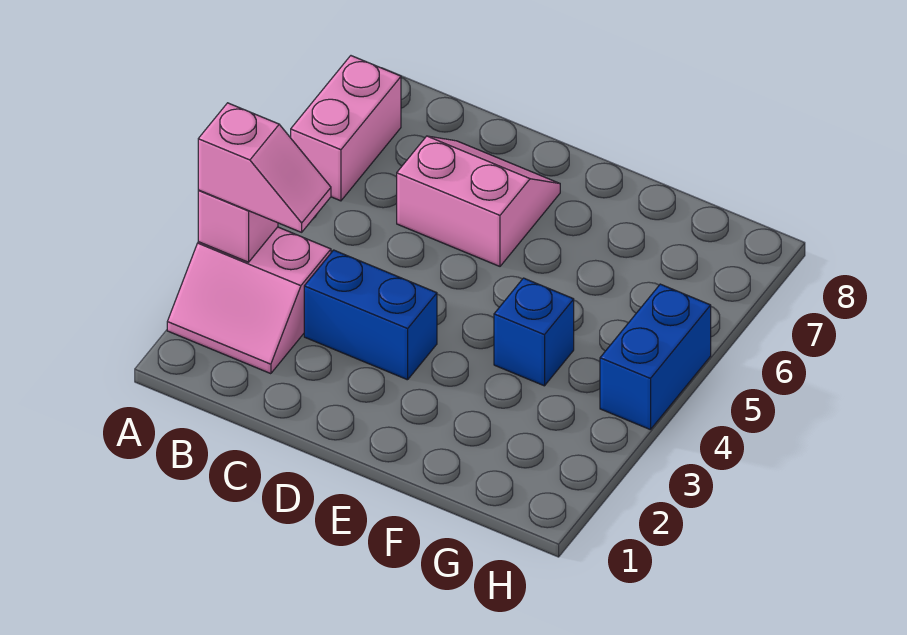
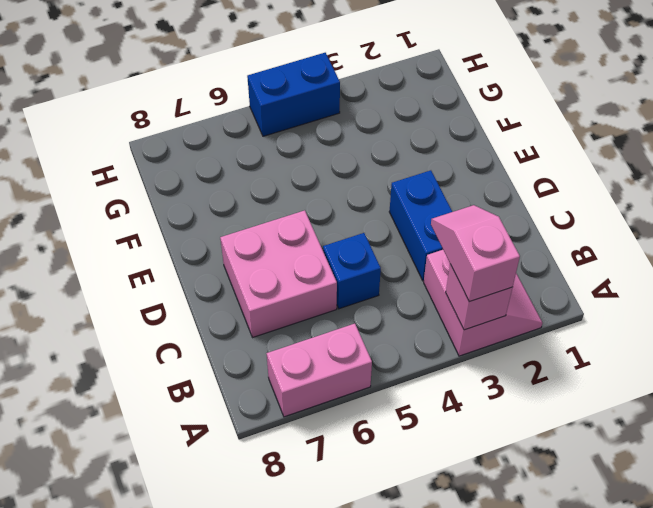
pink 2x2 slope [397,136,560,266] -> pink 2x2 brick [220,210,337,337]
blue 1x1 brick [494,278,574,386] -> blue 1x1 brick moved to [323,233,381,309]

